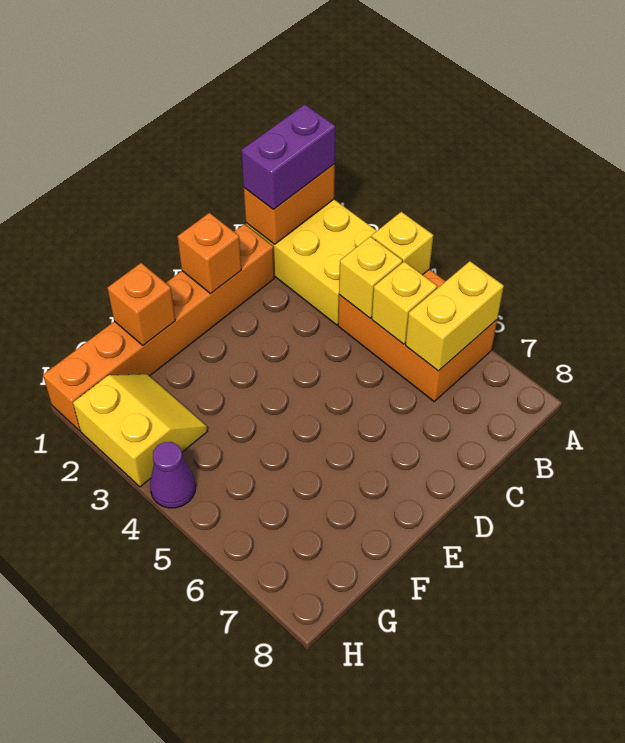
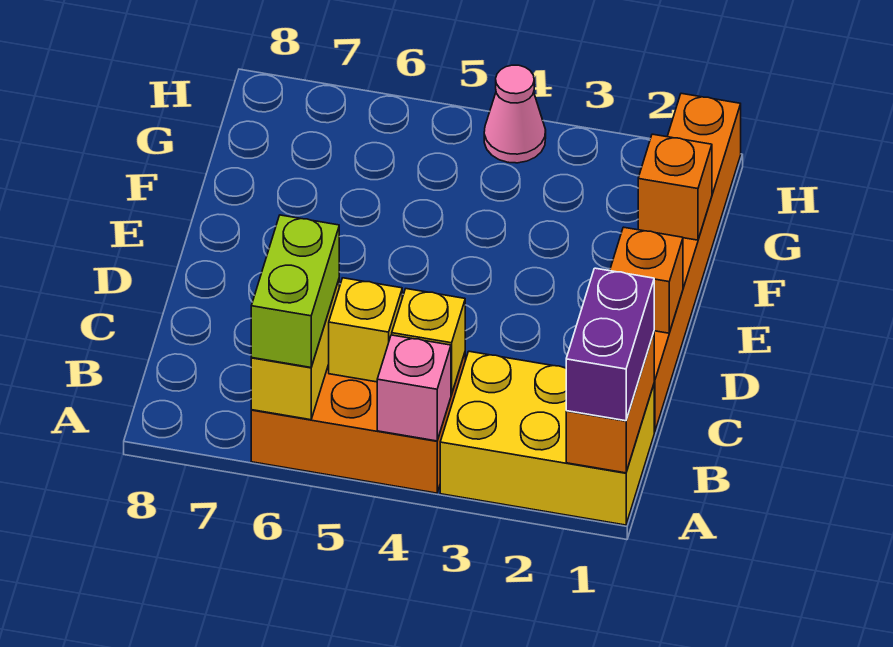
yellow 1x1 brick [372,212,433,275] -> pink 1x1 brick [377,335,451,441]
none -> lime 1x2 brick [251,215,339,367]
yellow 2x2 slope [73,374,208,487] -> none
purple 1x1 cone [150,442,196,508] -> pink 1x1 cone [484,65,546,163]

